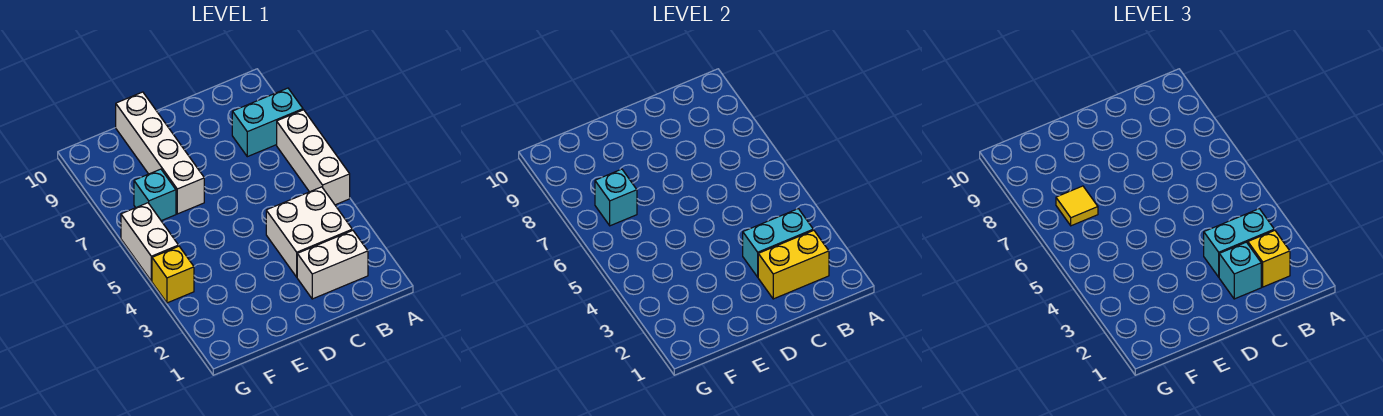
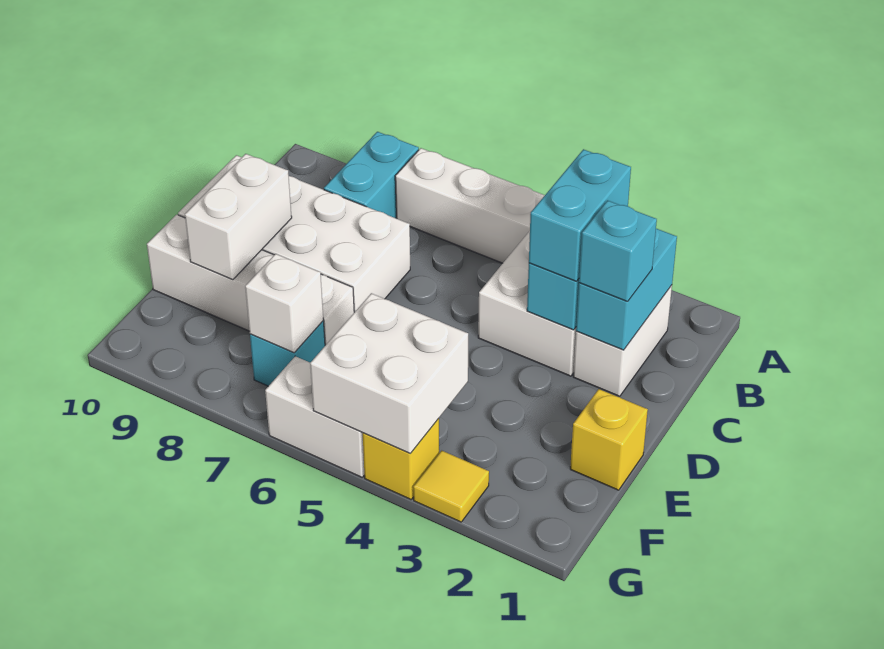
yellow 1x2 brick [758,230,829,299] -> cyan 1x2 brick [576,229,677,350]
yellow 1x1 brick [1248,230,1290,287] -> yellow 1x1 brick moved to [570,389,648,490]
none -> white 2x4 brick [178,155,410,312]
none -> white 1x2 brick [185,154,292,280]
none -> white 2x2 brick [310,293,468,453]
cyan 1x1 brick [595,169,637,226] -> white 1x1 brick [245,254,323,353]
yellow 1x1 tile [1056,186,1098,226] -> yellow 1x1 tile moved to [413,450,489,522]

